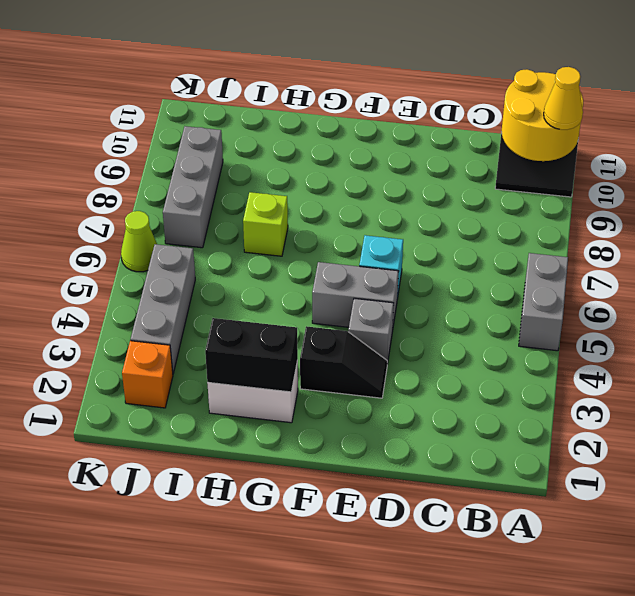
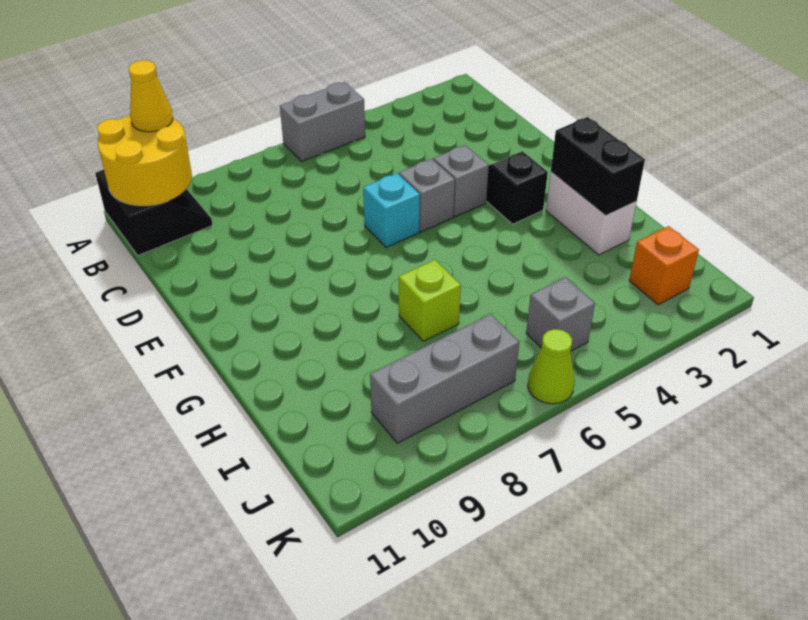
grey 1x2 brick [312,262,398,331] -> grey 1x1 brick [399,159,455,232]
grey 1x3 brick [131,244,195,373] -> grey 1x1 brick [526,277,595,351]

